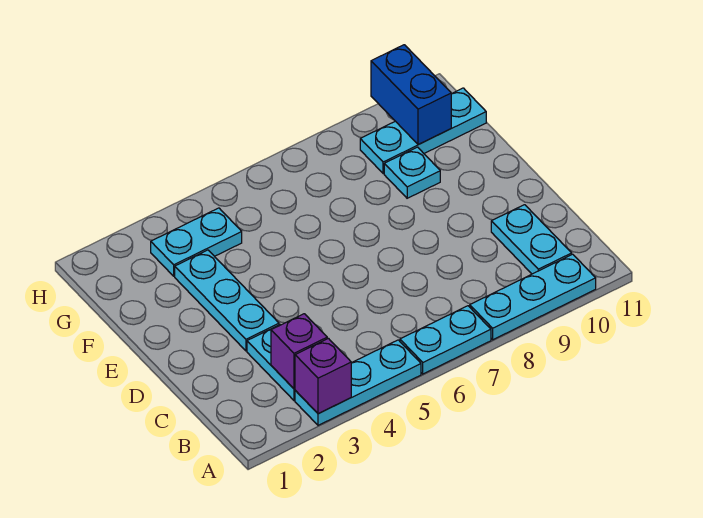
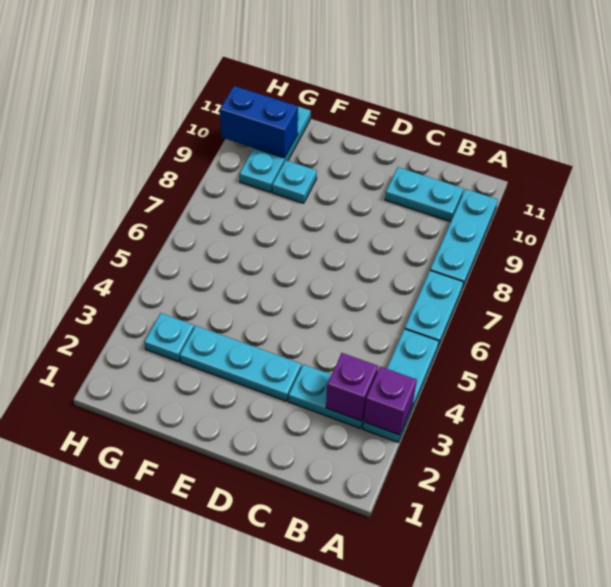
cyan 1x2 plate [151,208,242,276] -> cyan 1x1 plate [144,313,194,362]

